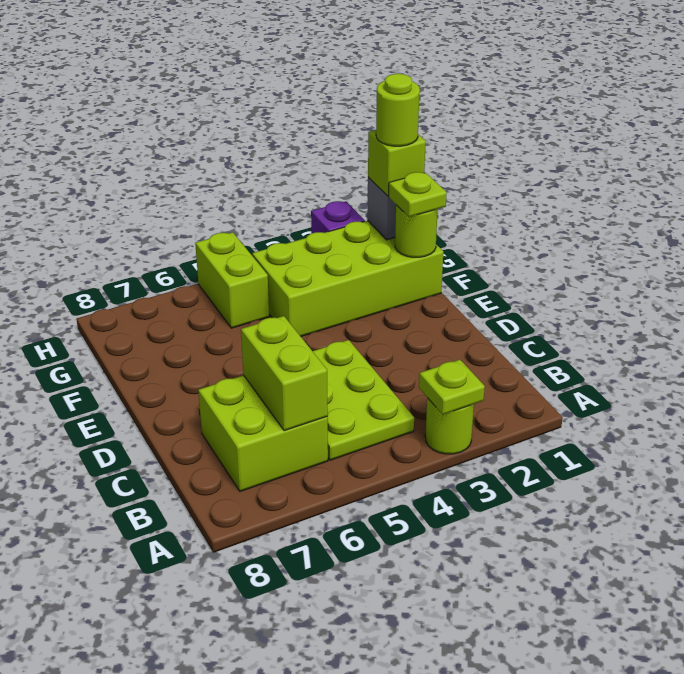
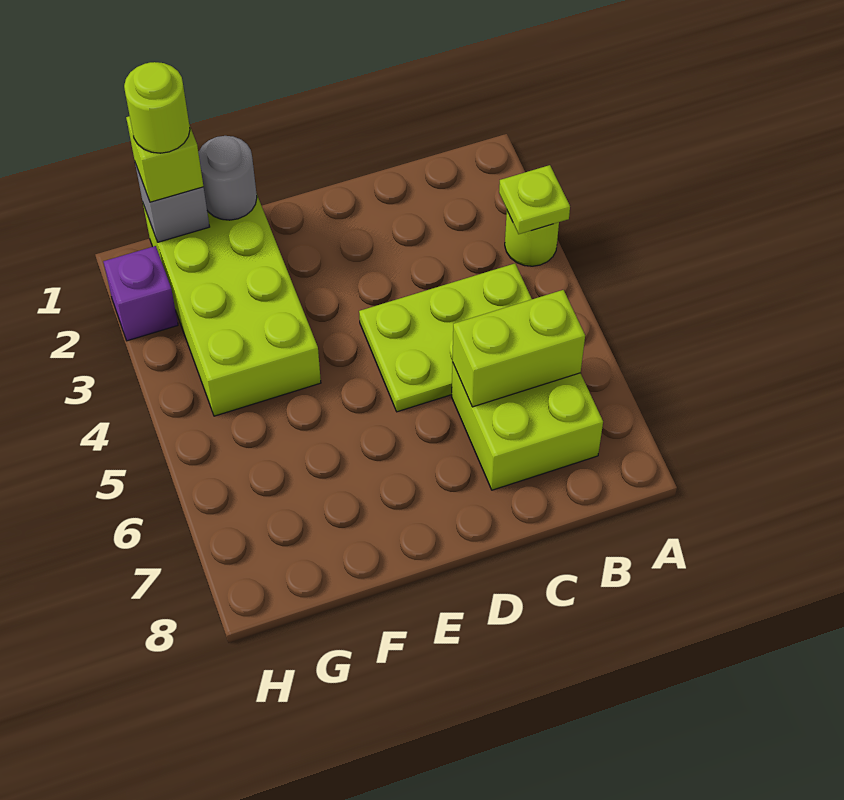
lime 1x1 round brick [395,205,438,257] -> grey 1x1 round brick [198,136,257,220]
lime 1x1 plate [389,172,447,217] -> none
lime 1x2 brick [195,232,269,328] -> none

